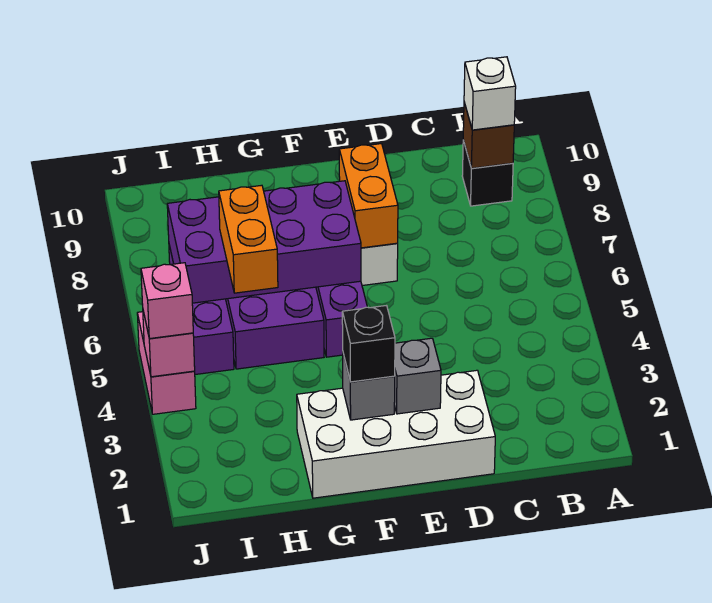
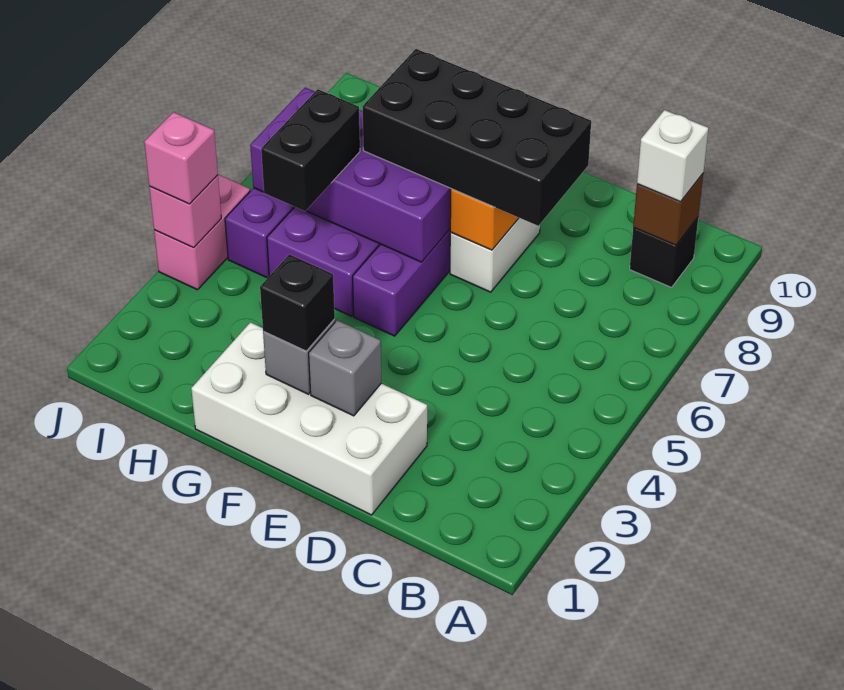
none -> black 2x4 brick [362,49,591,226]
orange 1x2 brick [219,185,278,293] -> black 1x2 brick [261,89,360,211]

